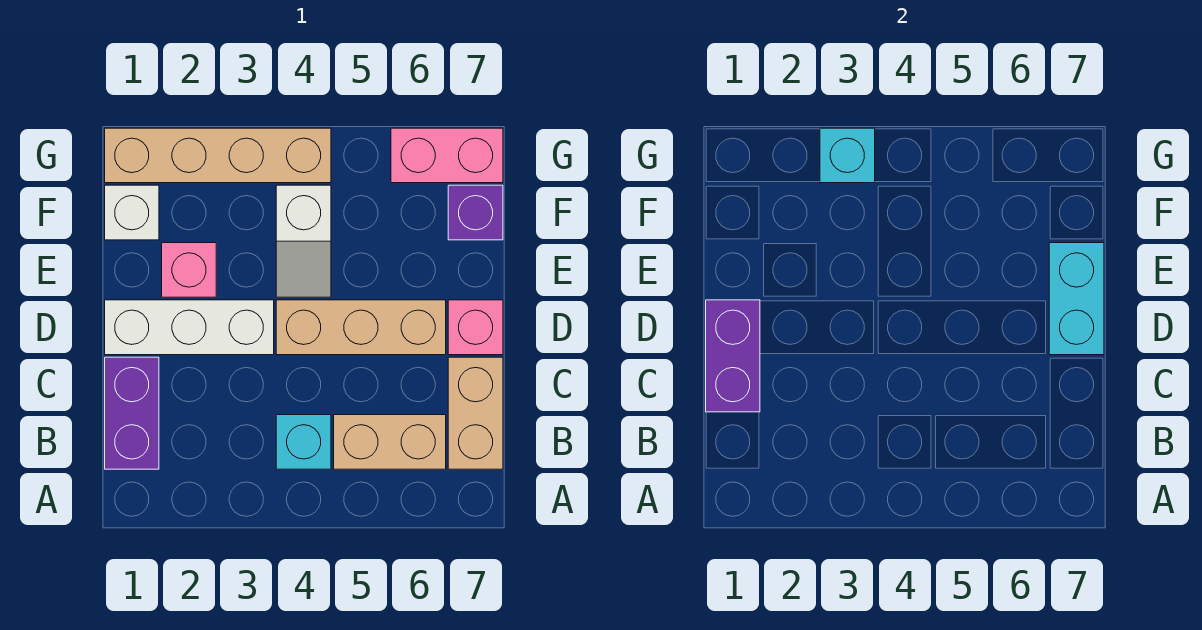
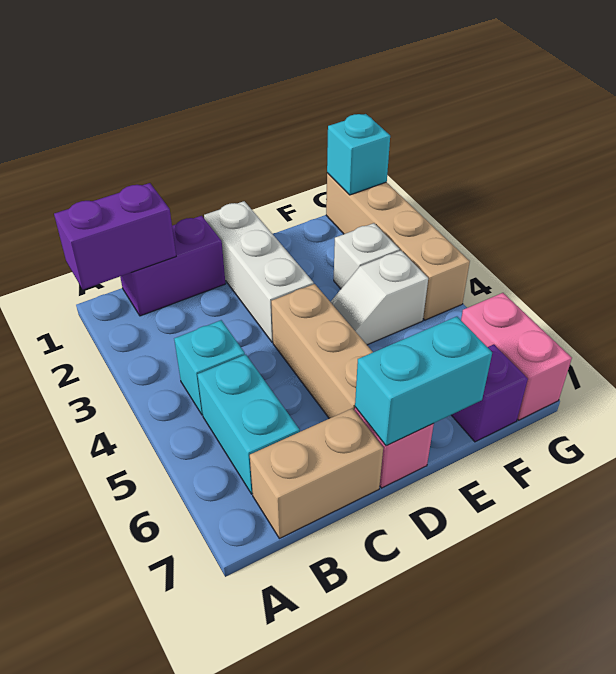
tan 1x2 brick [334,415,446,469] -> cyan 1x2 brick [197,355,300,494]
purple 1x2 brick [706,300,760,412] -> purple 1x2 brick moved to [54,183,176,289]
pink 1x1 brick [162,243,216,297] -> none
white 1x1 brick [105,185,159,240] -> white 1x1 brick moved to [334,223,400,289]
cyan 1x1 brick [820,128,875,183] -> cyan 1x1 brick moved to [327,114,390,195]

